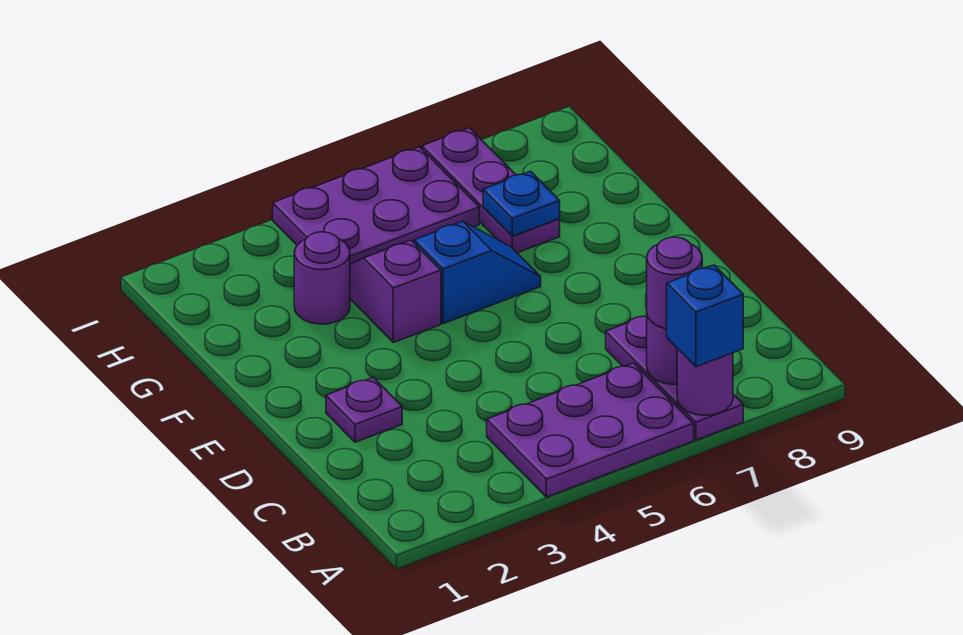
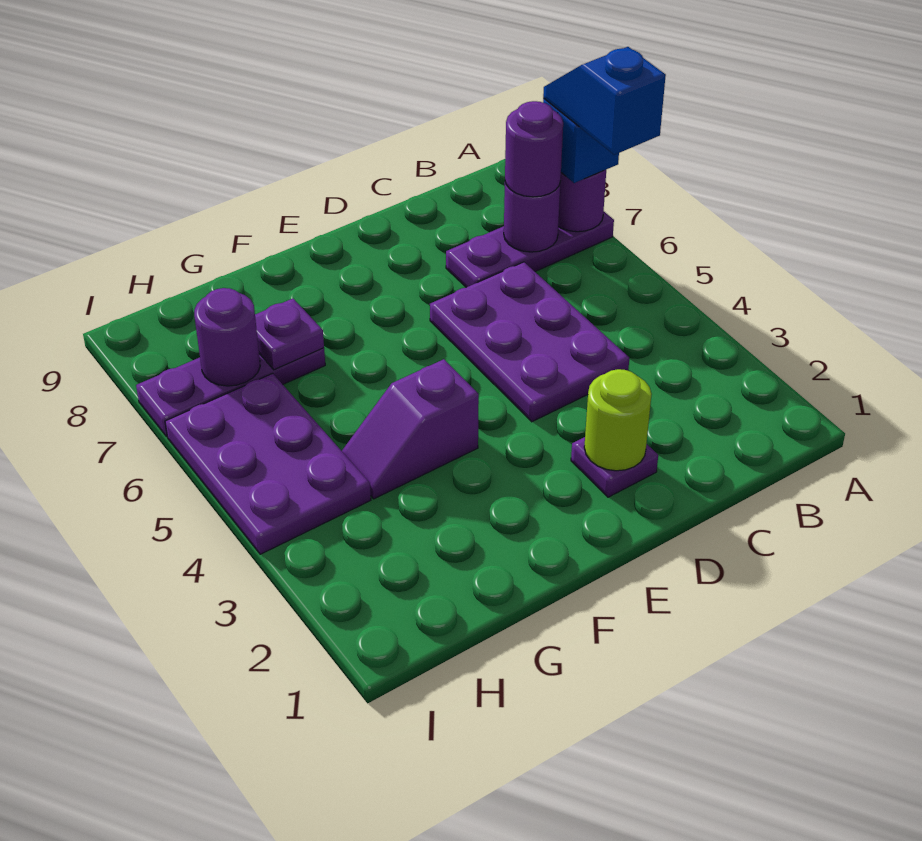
purple 2x3 plate [487,363,694,497] -> purple 2x3 plate moved to [430,262,629,422]
none -> lime 1x1 round brick [584,369,652,471]
blue 1x2 slope [414,221,541,323] -> blue 1x2 slope moved to [543,47,666,155]
purple 1x1 round brick [294,232,350,324] -> purple 1x1 round brick moved to [194,288,260,386]
blue 1x1 plate [483,171,560,236] -> purple 1x1 plate [255,299,324,370]

